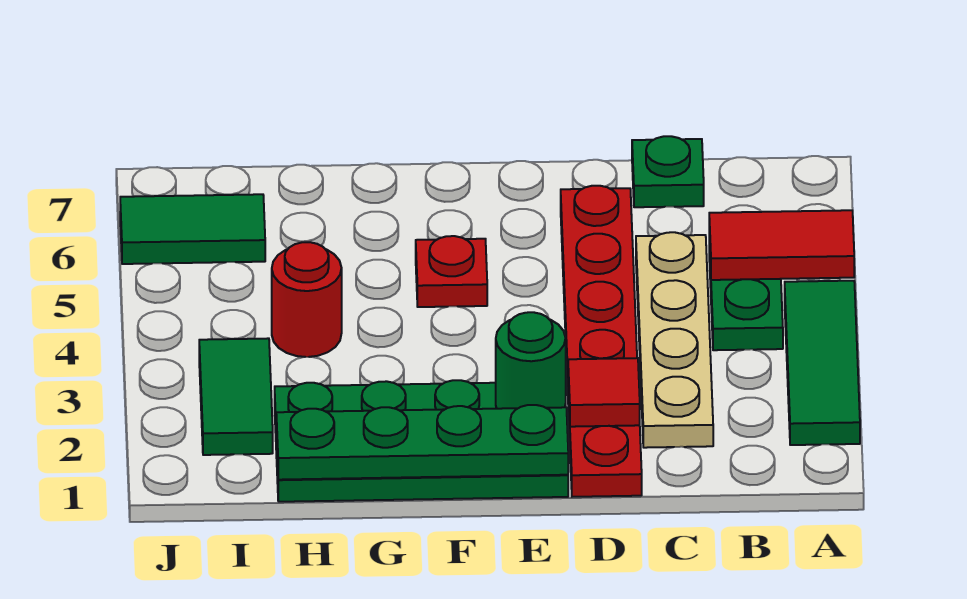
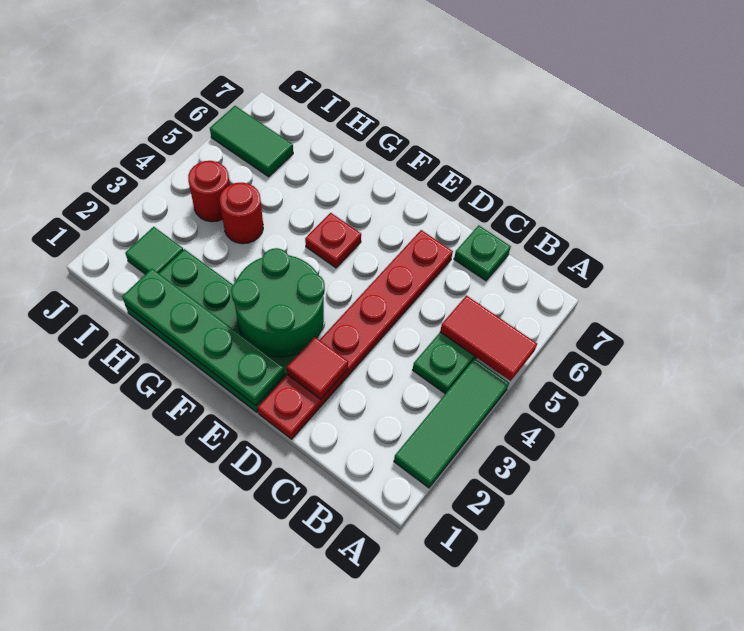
tan 1x4 plate [636,232,713,448] -> none
green 1x1 round brick [496,312,566,409] -> green 2x2 round brick [231,248,325,357]
green 1x2 tile [199,338,273,455] -> green 1x1 tile [125,227,183,274]
none -> red 1x1 round brick [188,161,230,222]

